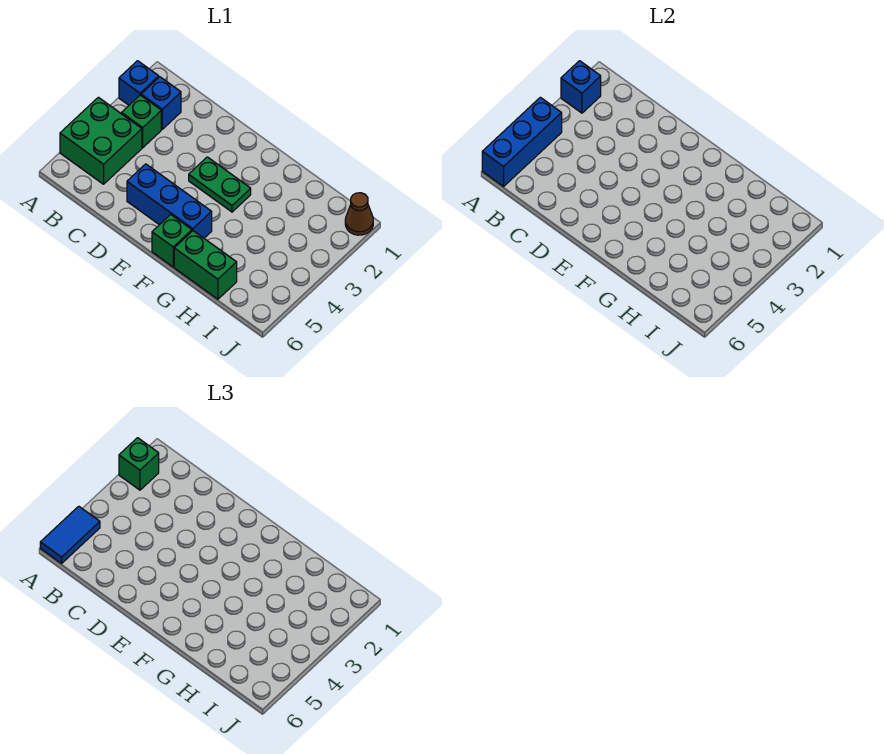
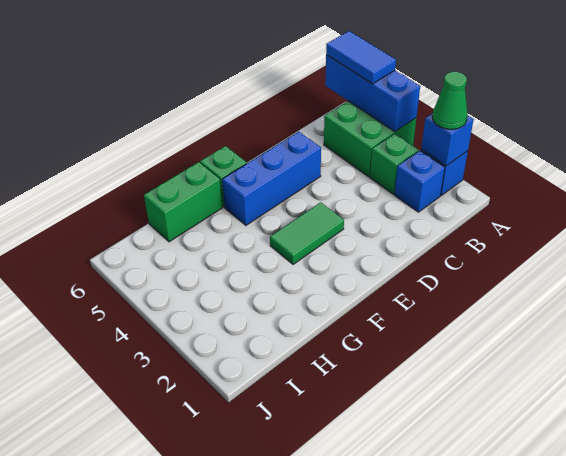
green 1x1 brick [119,438,159,490] -> green 1x1 cone [432,72,468,129]
green 1x2 plate [189,157,251,212] -> green 1x2 tile [270,202,344,264]
brown 1x1 cone [345,193,373,235] -> none

